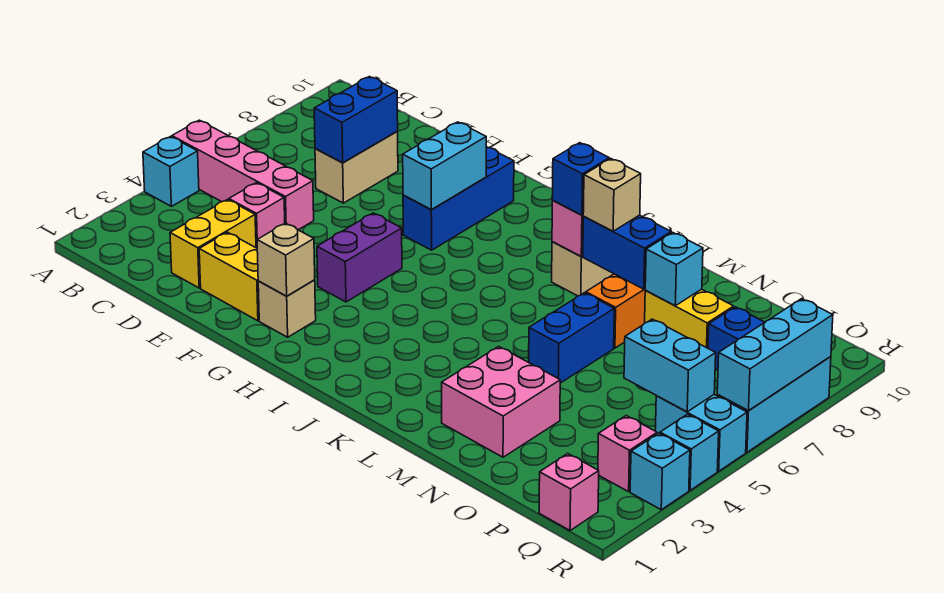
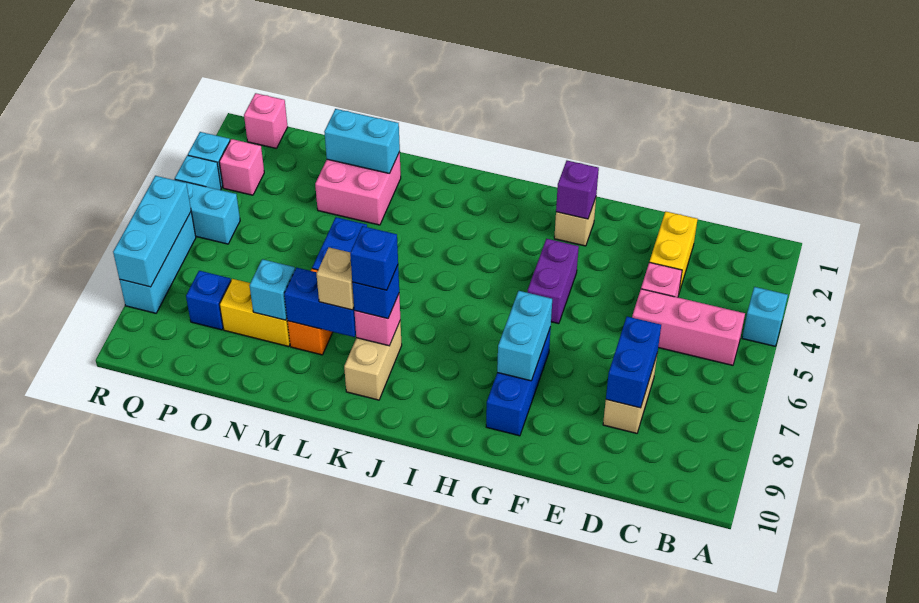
pink 1x4 brick [172,120,314,230] -> pink 1x3 brick [632,289,745,365]
yellow 1x2 brick [199,232,259,321] -> none
tan 1x1 brick [257,223,315,296] -> purple 1x1 brick [556,161,599,219]
none -> blue 1x1 brick [350,226,398,290]
cyan 1x2 brick [624,319,716,412] -> cyan 1x2 brick moved to [324,109,400,174]

